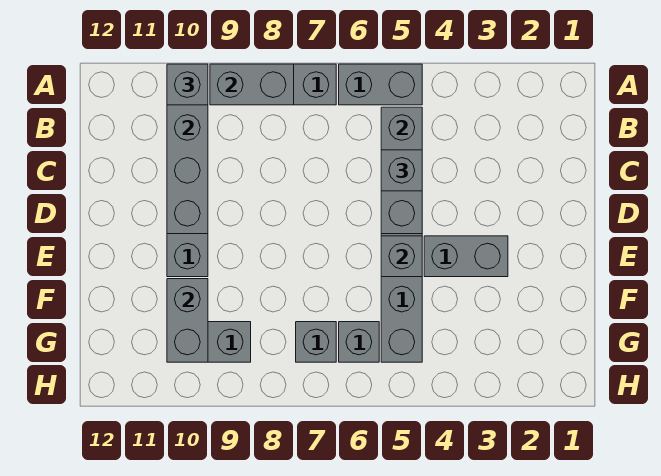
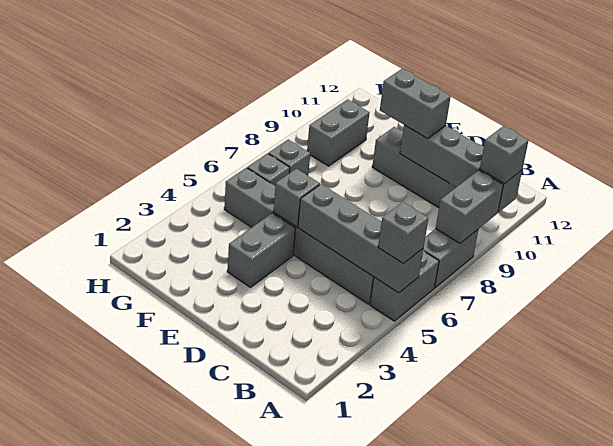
grey 1x3 brick [381,107,422,234] -> grey 1x4 brick [298,184,424,293]
grey 1x1 brick [381,150,422,191] -> grey 1x1 brick moved to [378,202,428,264]
grey 1x2 brick [167,279,208,362] -> grey 1x2 brick moved to [380,69,451,138]

